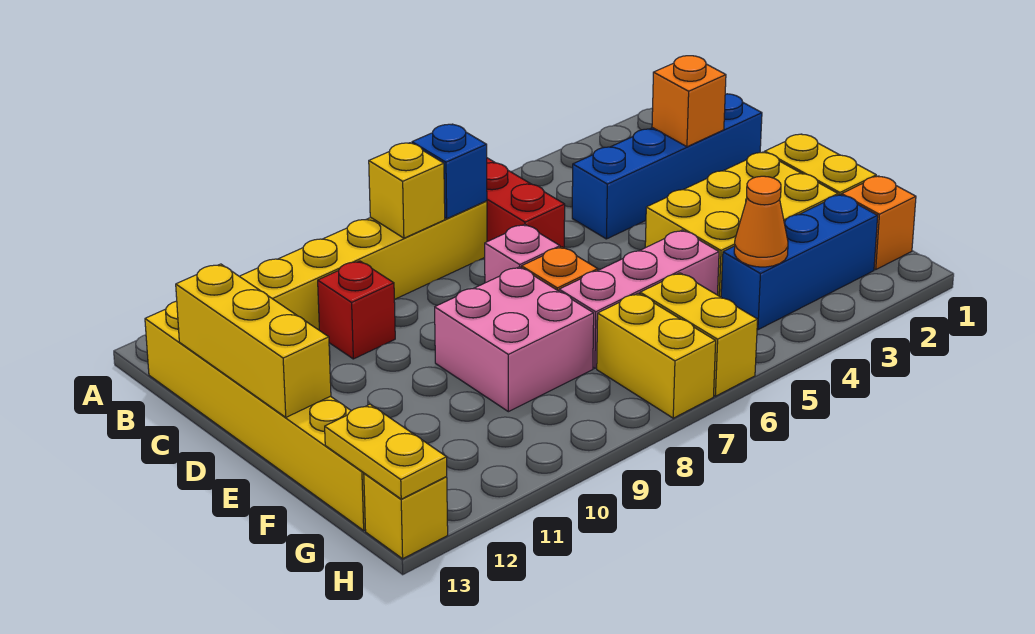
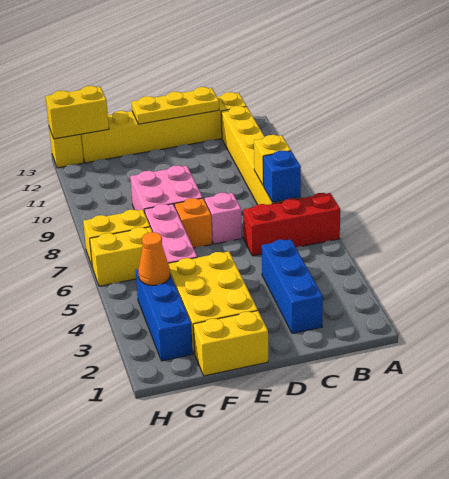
blue 1x4 brick [572,94,762,239] -> blue 1x3 brick [262,239,323,333]
orange 1x1 brick [652,56,726,147] -> none
red 1x1 brick [318,261,395,359] -> none
yellow 1x3 brick [176,264,331,417] -> yellow 1x3 plate [131,87,219,124]
orange 1x1 brick [842,176,916,269] -> none
yellow 1x2 plate [325,404,447,499] -> yellow 1x2 brick [45,86,109,139]

